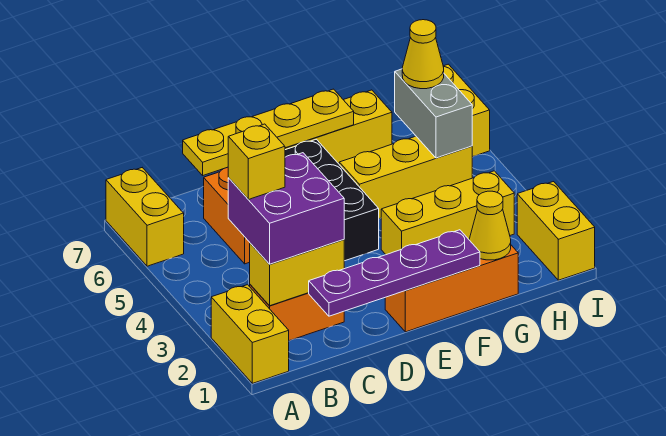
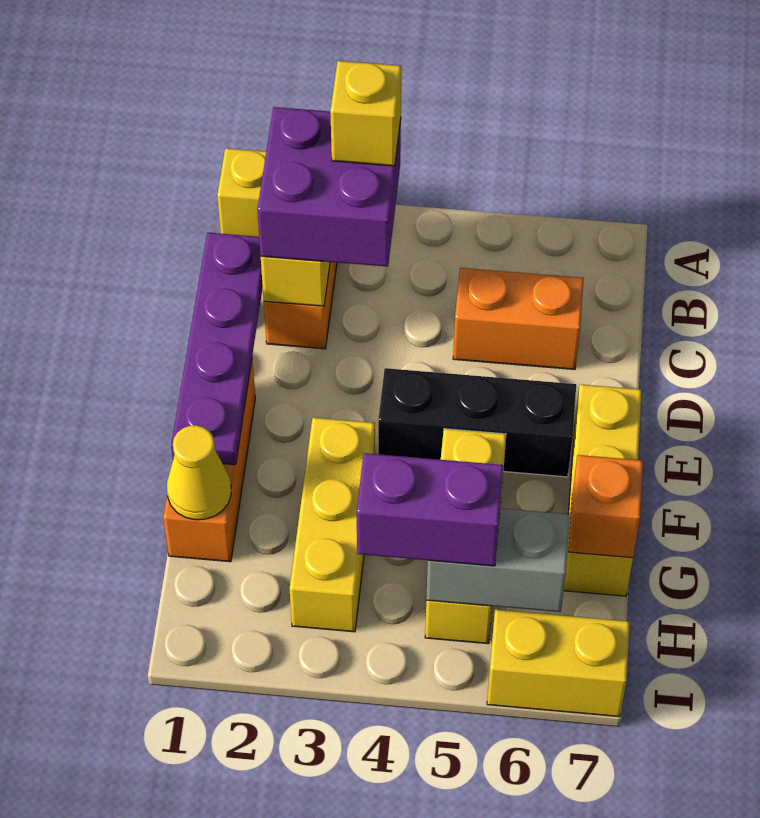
yellow 1x2 brick [106,168,184,266] -> none
yellow 1x4 plate [183,89,354,175] -> none
none -> orange 1x1 brick [568,455,643,558]
none -> purple 1x2 brick [357,453,503,566]
yellow 1x1 cone [402,20,444,89] -> none
yellow 1x2 brick [517,182,595,280] -> none

